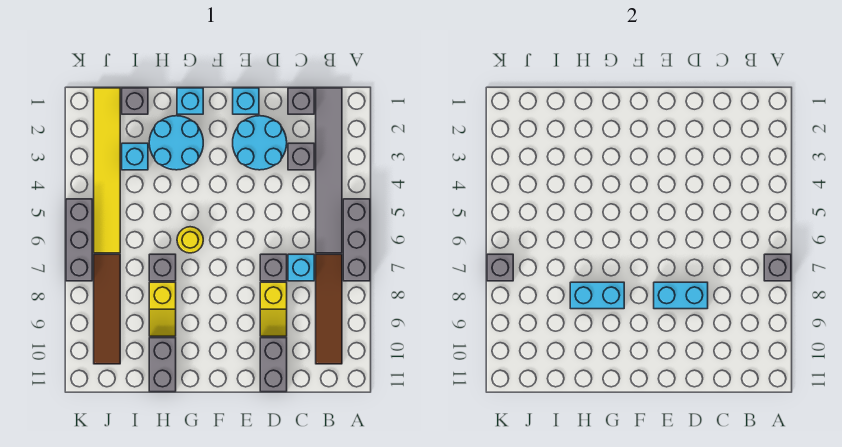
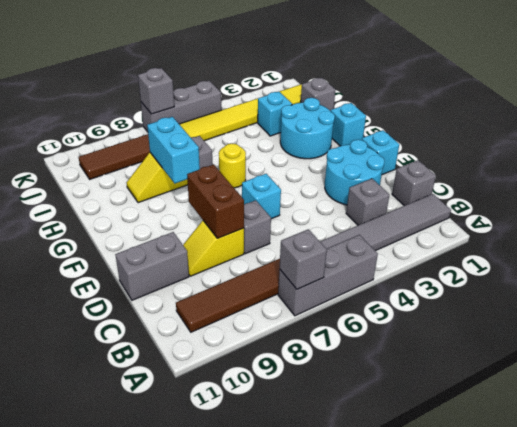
cyan 1x1 brick [288,254,314,281] -> cyan 1x1 brick moved to [242,174,281,219]
cyan 1x2 brick [654,282,708,309] -> brown 1x2 brick [187,165,244,238]
grey 1x2 brick [149,338,176,392] -> none

